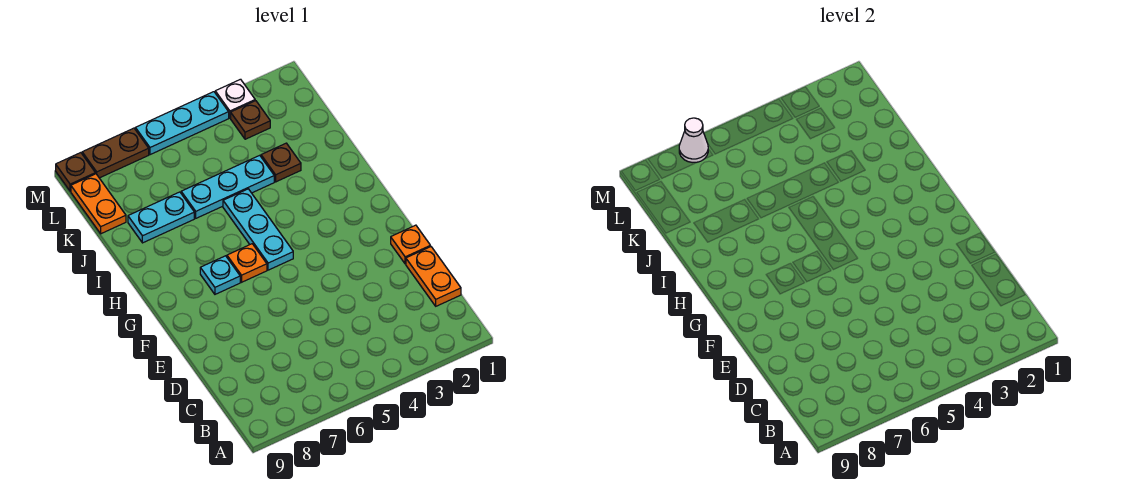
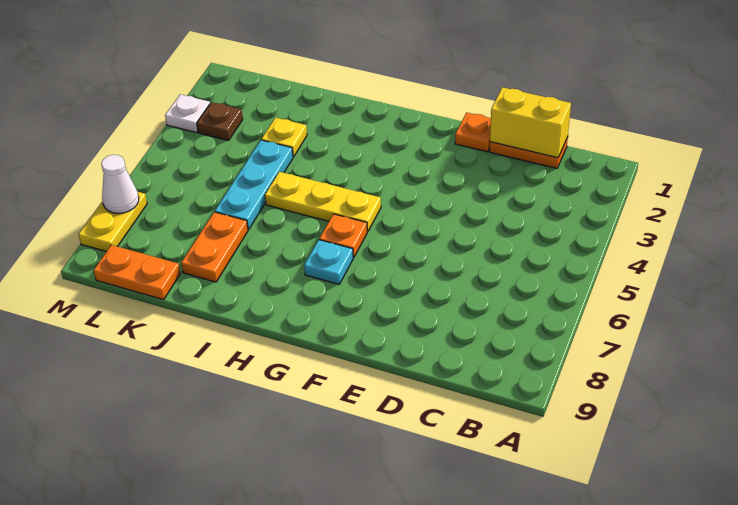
none -> yellow 1x2 brick [490,87,571,158]
cyan 1x3 plate [223,189,293,270] -> yellow 1x3 plate [265,172,381,232]
brown 1x1 plate [261,143,301,182] -> yellow 1x1 plate [261,118,307,157]
cyan 1x2 plate [128,192,194,243] -> orange 1x2 plate [181,212,248,282]
cyan 1x3 plate [135,92,229,155] -> none
brown 1x2 plate [82,128,149,178] -> yellow 1x2 plate [79,192,147,251]
brown 1x1 plate [56,153,95,191] -> none

